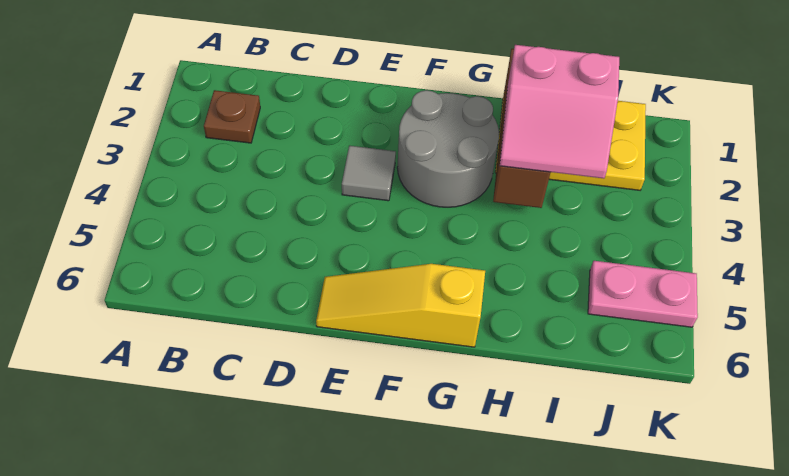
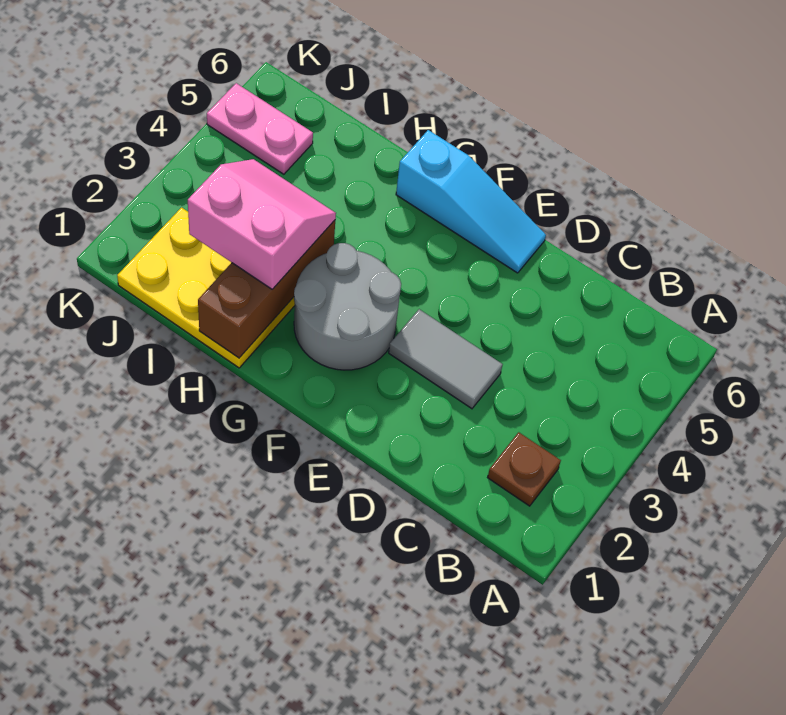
grey 1x1 tile [342,146,396,201] -> grey 1x2 tile [389,309,503,409]
yellow 1x3 slope [316,264,485,347] -> cyan 1x3 slope [396,130,546,273]

